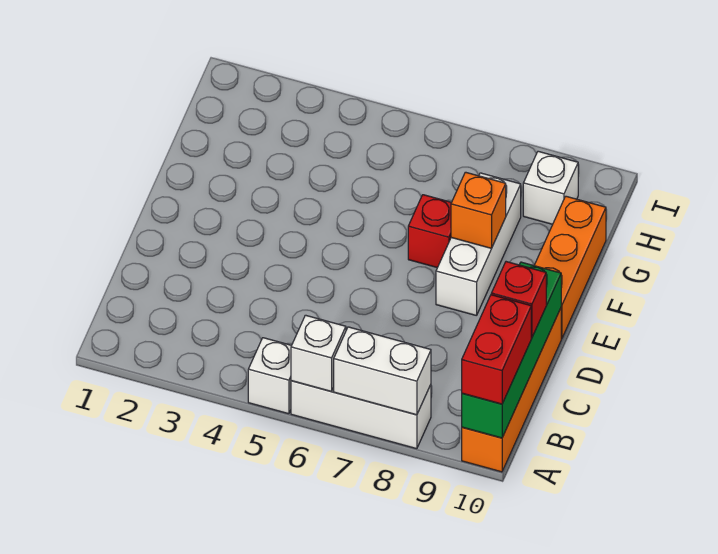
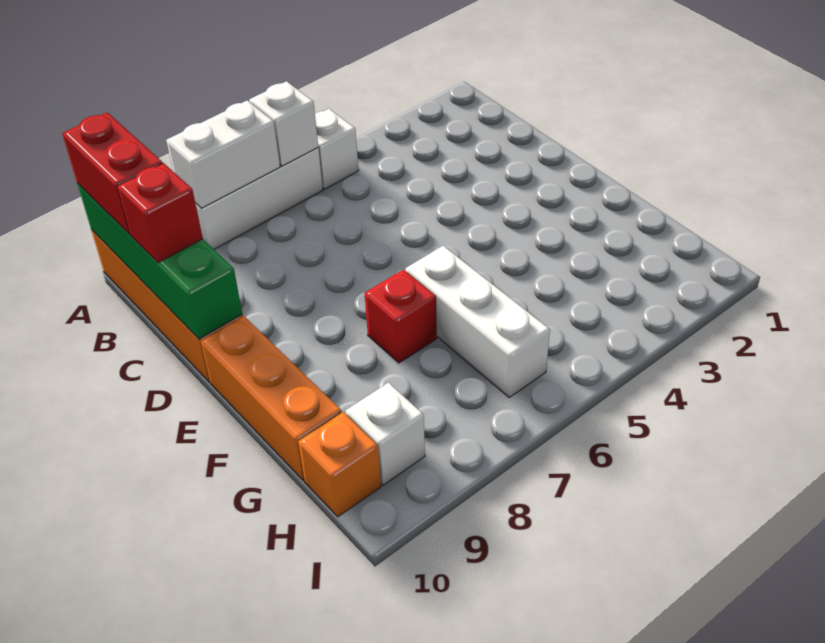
white 1x3 brick [436,173,521,316] -> white 1x3 brick moved to [406,246,550,397]
orange 1x1 brick [451,172,506,248] -> orange 1x1 brick moved to [298,412,381,517]

